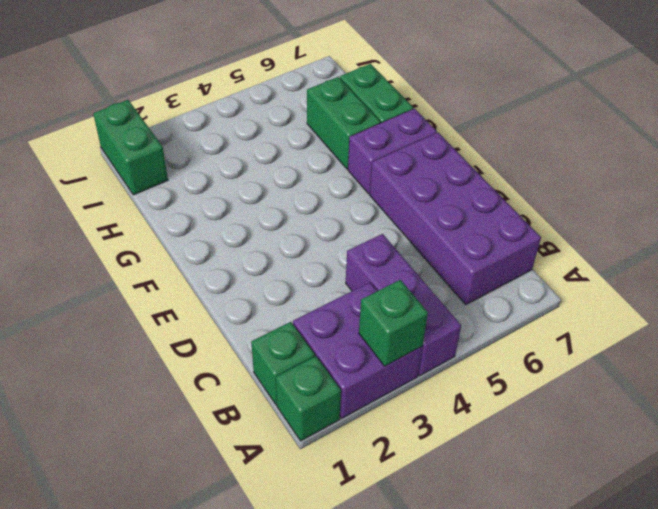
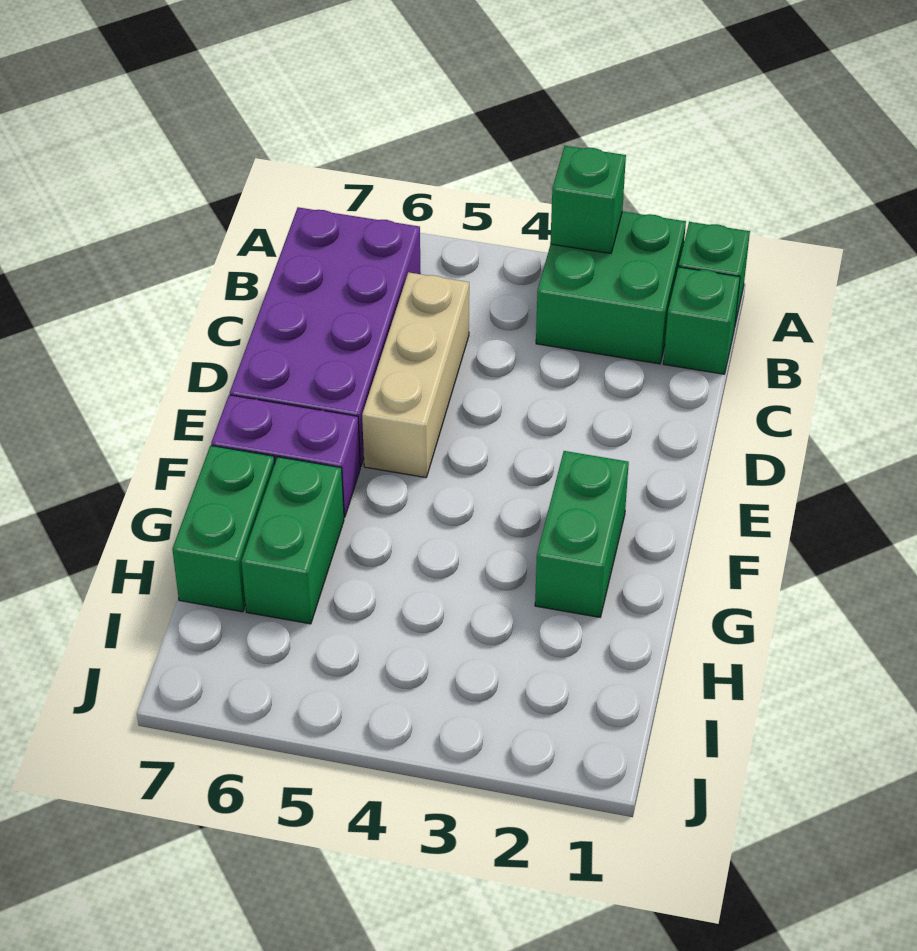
purple 2x2 brick [293,283,423,418] -> green 2x2 brick [536,211,686,364]
purple 1x3 brick [346,234,461,376] -> none
none -> tan 1x3 brick [362,272,469,478]
green 1x2 brick [93,100,168,195] -> green 1x2 brick moved to [535,451,629,617]

